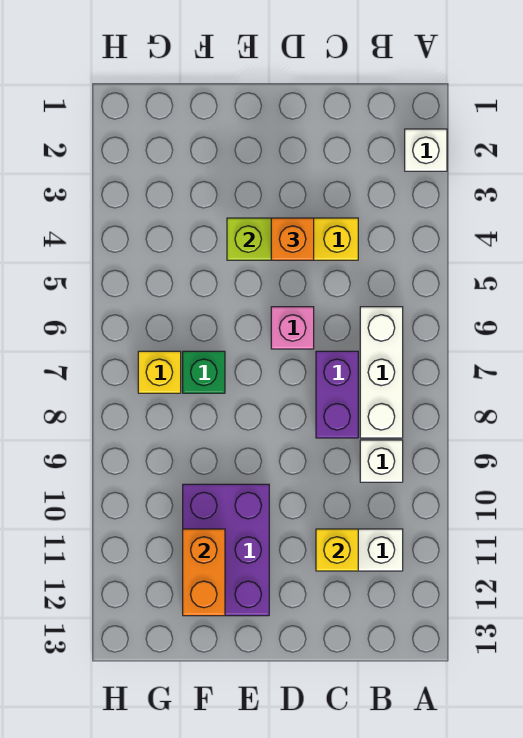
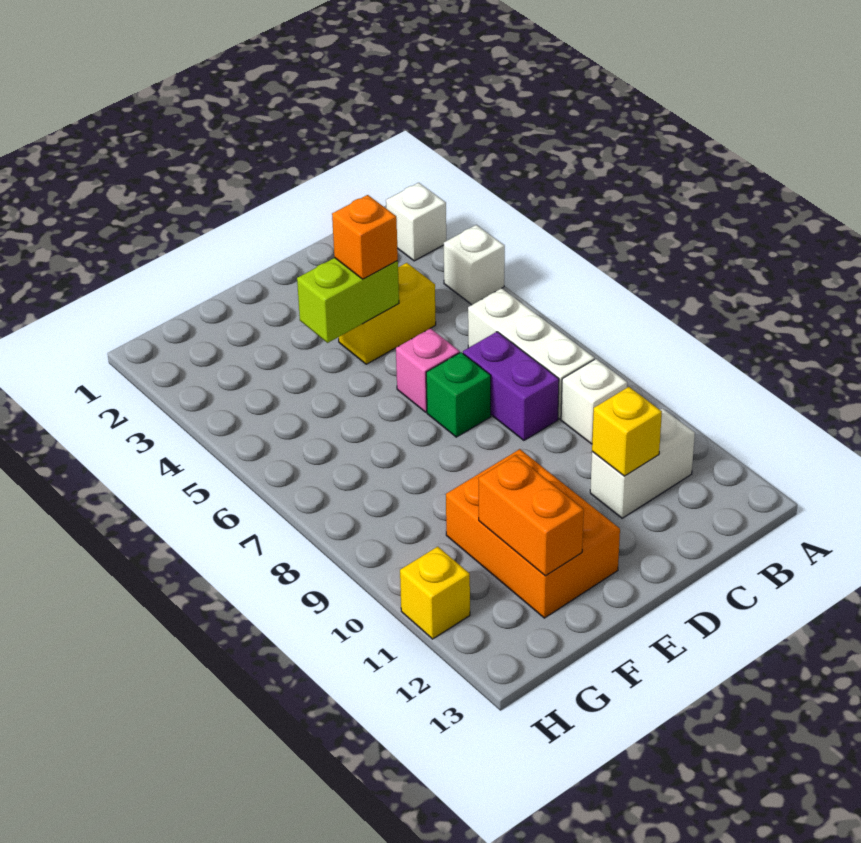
none -> white 1x1 brick [444,225,505,305]
purple 2x3 brick [183,484,269,616] -> orange 2x3 brick [446,449,620,618]
green 1x1 brick [183,351,225,393] -> green 1x1 brick moved to [426,352,491,437]
yellow 1x1 brick [138,351,181,393] -> yellow 1x1 brick moved to [400,547,470,639]

